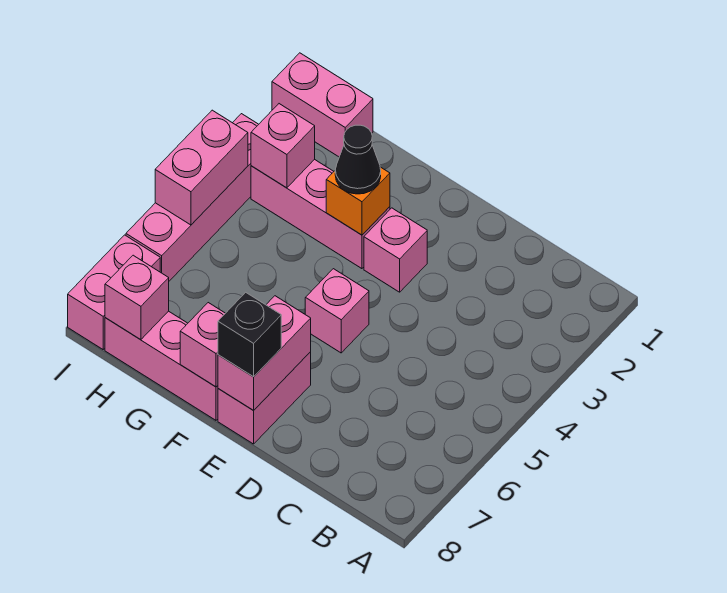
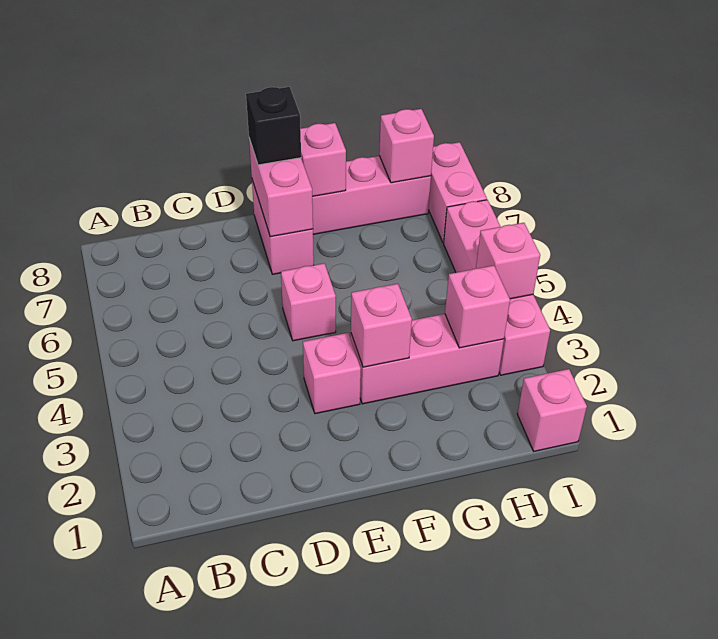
orange 1x1 brick [326,167,390,235] -> pink 1x1 brick [351,284,412,367]
black 1x1 cone [335,125,381,194] -> none
pink 1x2 brick [272,53,373,157] -> pink 1x1 brick [517,369,587,451]
pink 1x2 brick [155,110,248,225] -> pink 1x1 brick [476,223,540,299]

